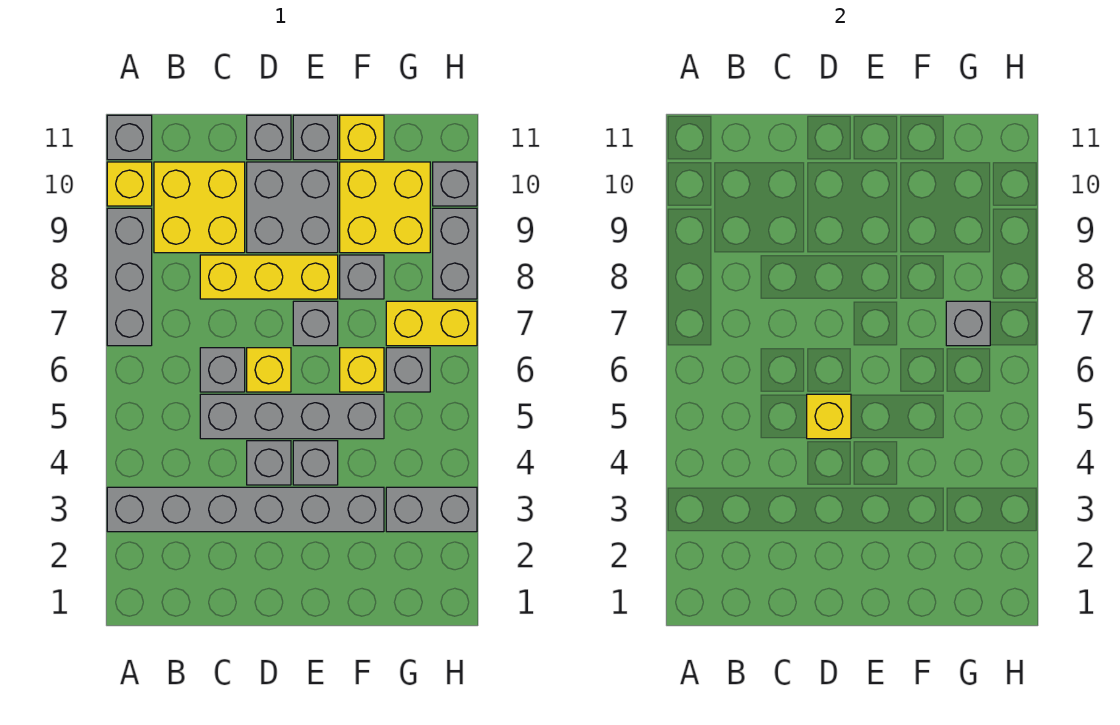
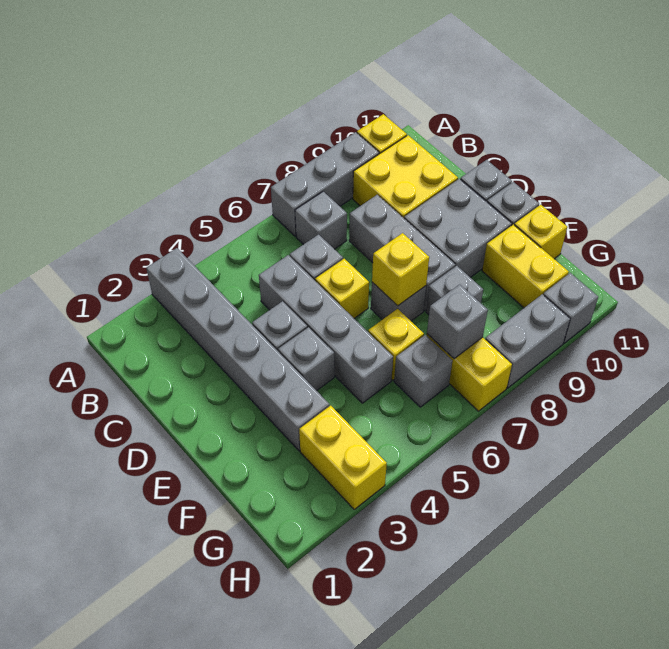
grey 1x1 brick [107,115,152,160] -> grey 1x1 brick moved to [295,191,347,249]
yellow 1x3 brick [200,255,338,299] -> grey 1x3 brick [349,195,455,311]
yellow 1x1 brick [807,394,851,439] -> yellow 1x1 brick moved to [372,233,429,306]
yellow 2x2 brick [340,162,430,253] -> yellow 1x2 brick [482,225,569,308]
grey 1x2 brick [386,487,477,532] -> yellow 1x2 brick [299,406,387,509]

